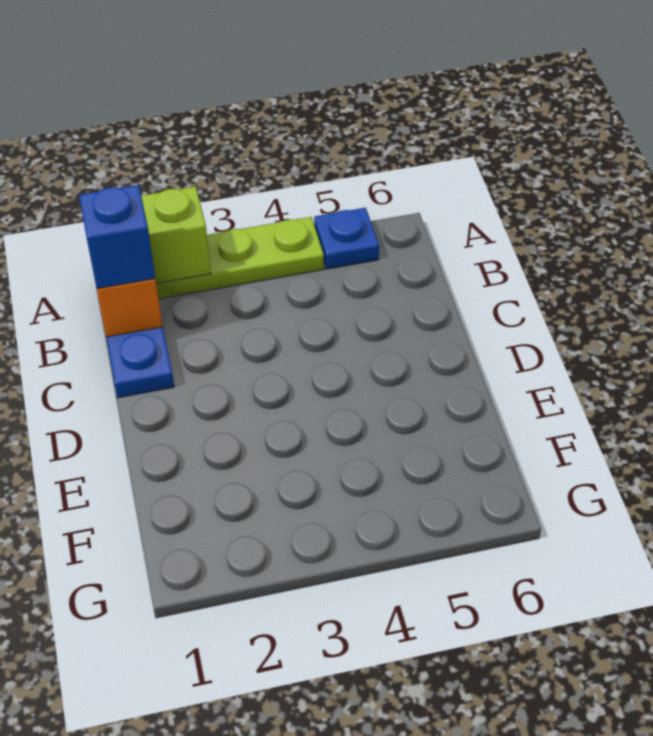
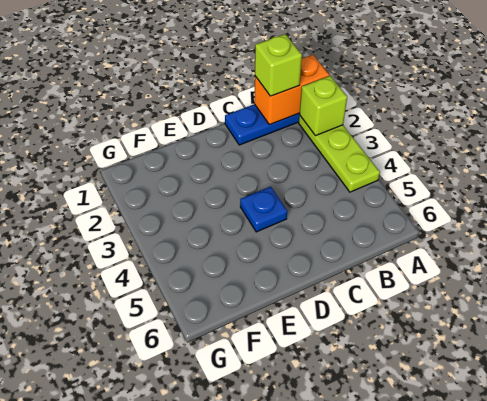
blue 1x1 plate [314,208,379,269] -> blue 1x1 plate moved to [240,186,287,232]
blue 1x1 brick [79,185,155,289] -> lime 1x1 brick [255,34,302,96]

